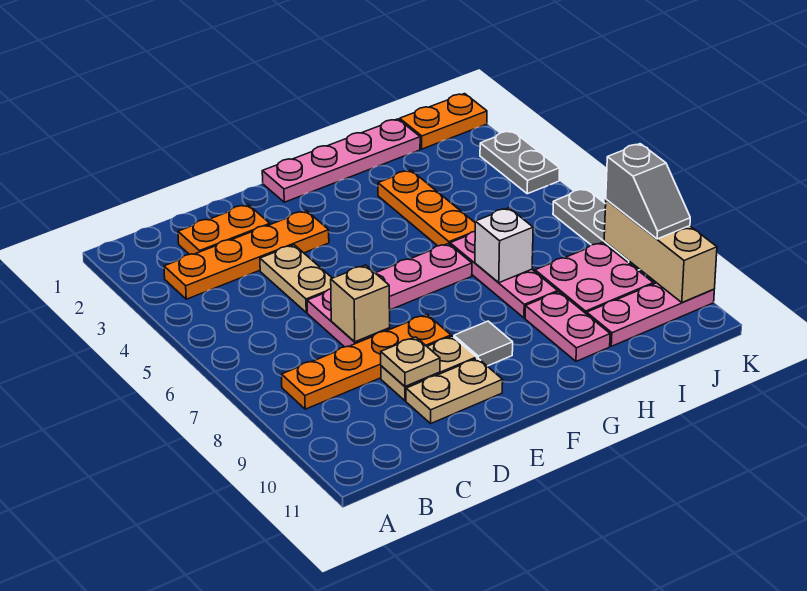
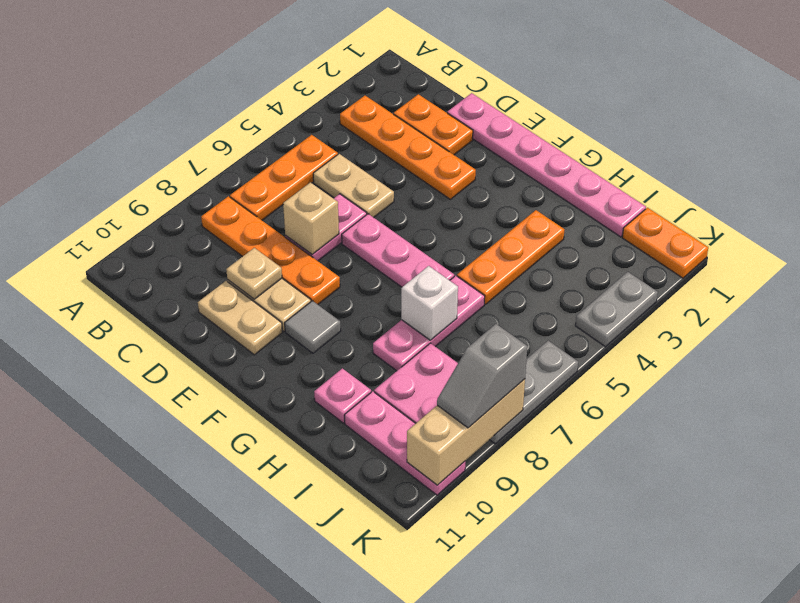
none -> orange 1x3 plate [230,135,338,220]
tan 1x2 plate [260,245,332,313] -> tan 1x2 plate turned to [313,154,394,217]
pink 1x4 plate [262,119,420,202] -> pink 1x6 plate [447,93,646,237]
pink 1x2 plate [525,292,610,361] -> pink 1x1 plate [314,368,371,423]

